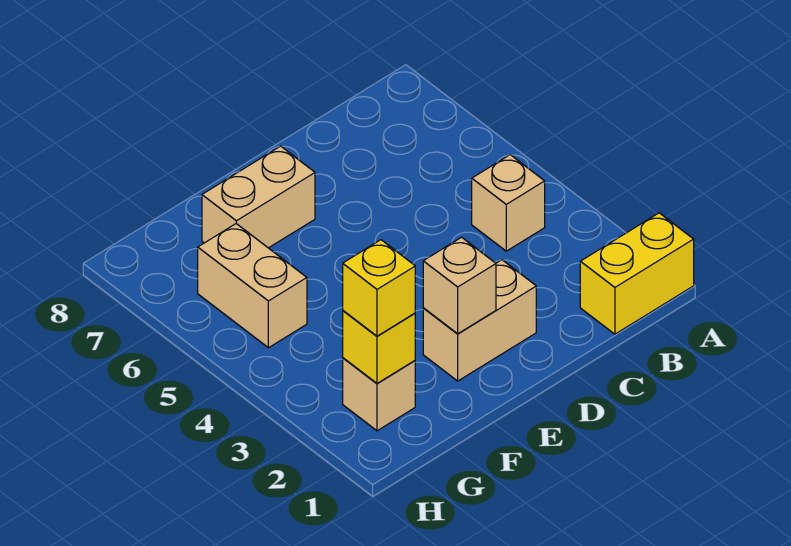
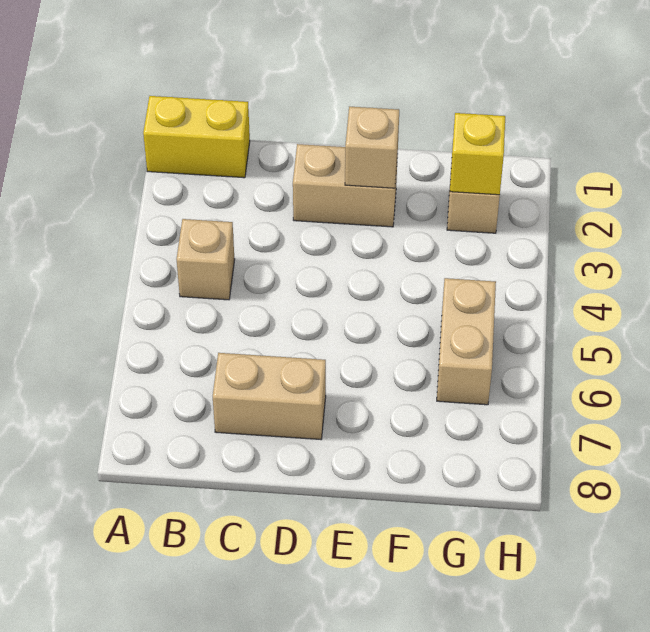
tan 1x2 brick [202,146,315,248] -> tan 1x2 brick moved to [213,353,326,439]
yellow 1x1 brick [343,240,415,336] -> none

